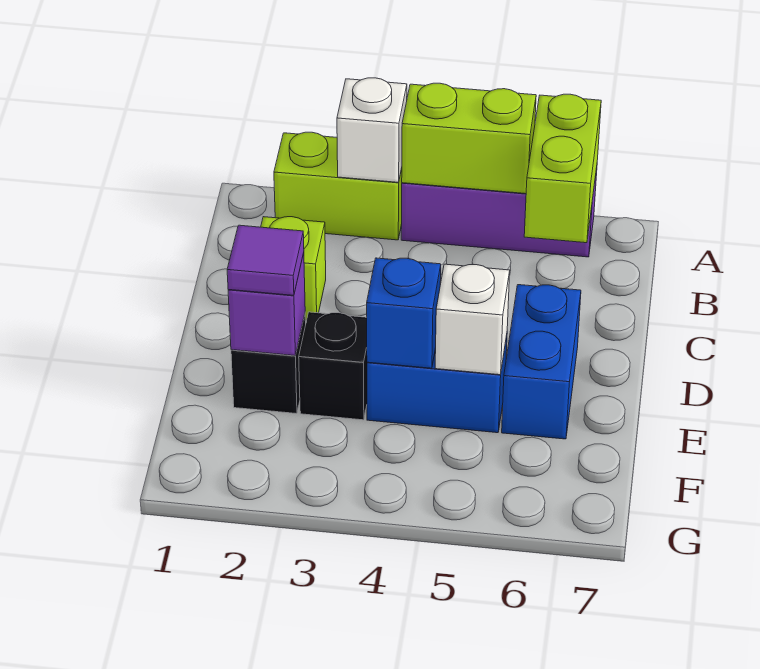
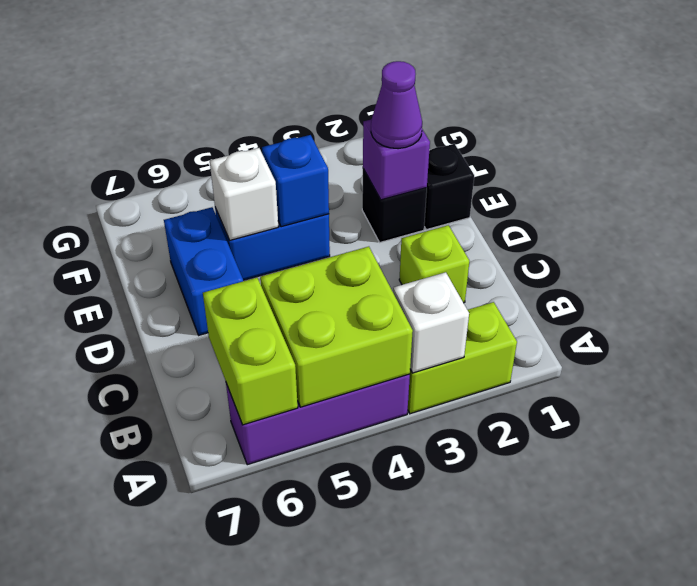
lime 1x2 brick [402,83,536,194] -> lime 2x2 brick [260,247,413,407]
purple 1x1 tile [227,225,304,295] -> purple 1x1 cone [371,61,422,149]
black 1x1 brick [299,312,367,420] -> black 1x1 brick moved to [424,144,474,230]

